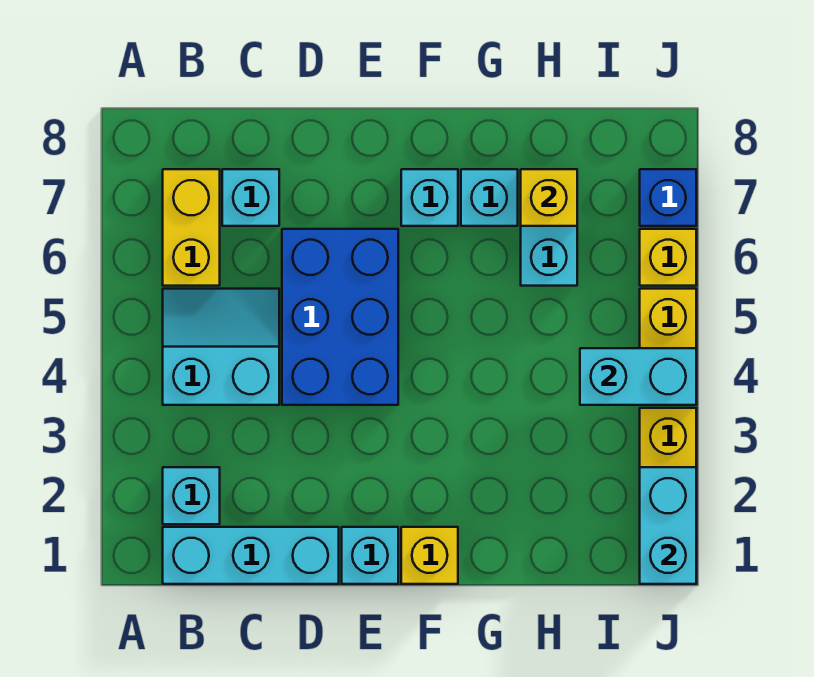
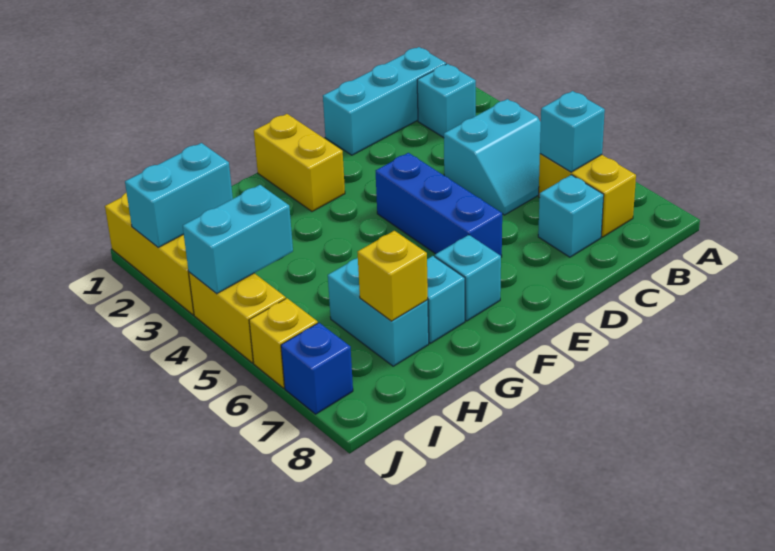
blue 2x3 brick [282,229,398,405] -> blue 1x3 brick [376,153,502,257]
cyan 1x1 brick [342,527,398,584] -> cyan 1x1 brick moved to [540,91,605,172]
yellow 1x1 brick [401,527,458,584] -> yellow 1x2 brick [254,114,345,211]
cyan 1x2 brick [640,467,696,584] -> cyan 1x2 brick turned to [125,143,233,247]

